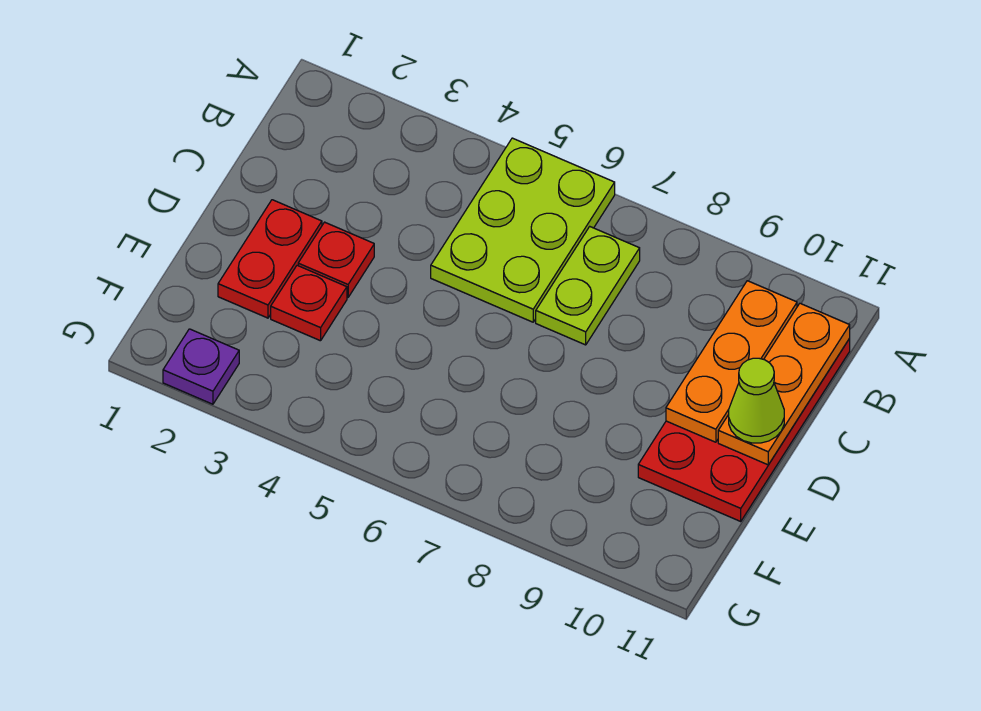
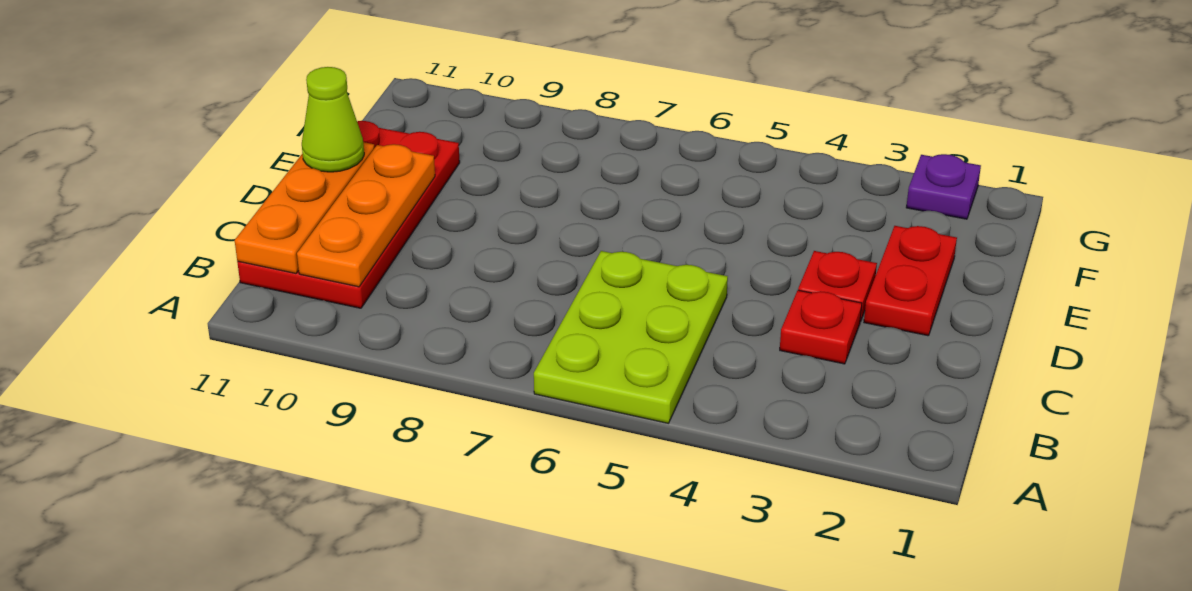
lime 1x2 plate [536,227,640,345] -> none
red 1x1 plate [271,265,347,341] -> red 1x1 plate moved to [780,290,862,364]

